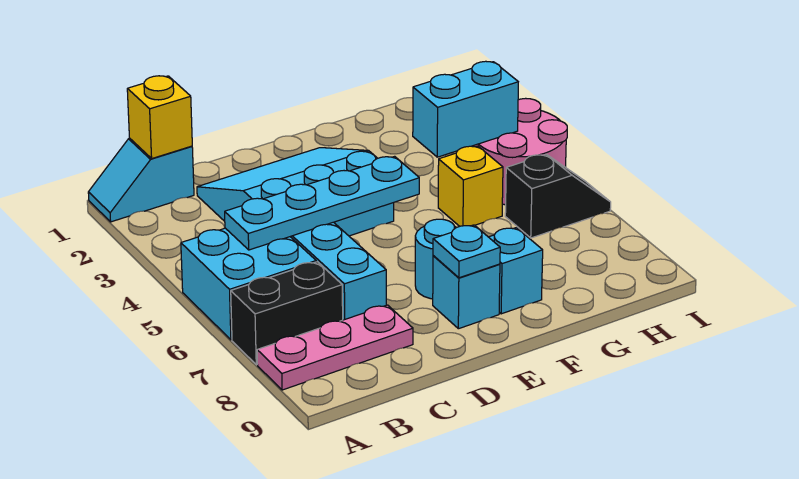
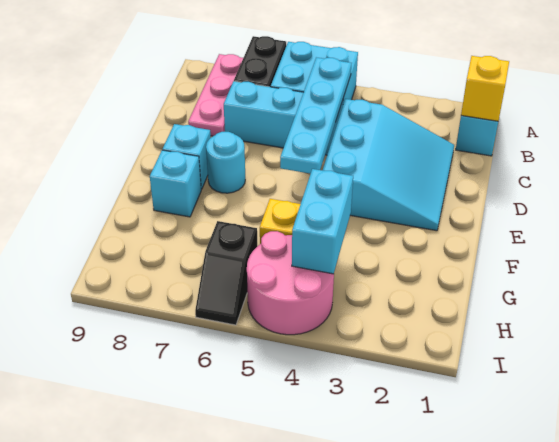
cyan 1x1 plate [433,225,500,278] -> none

